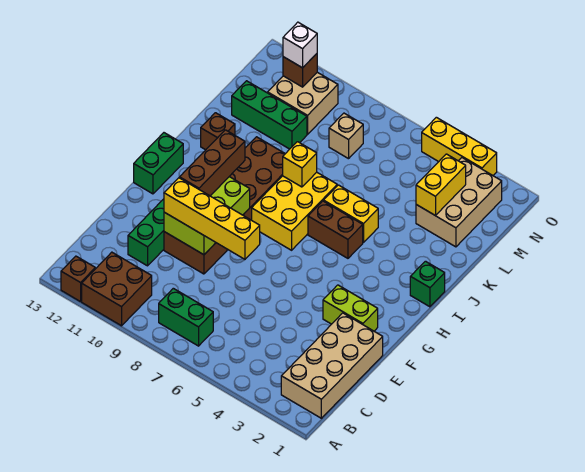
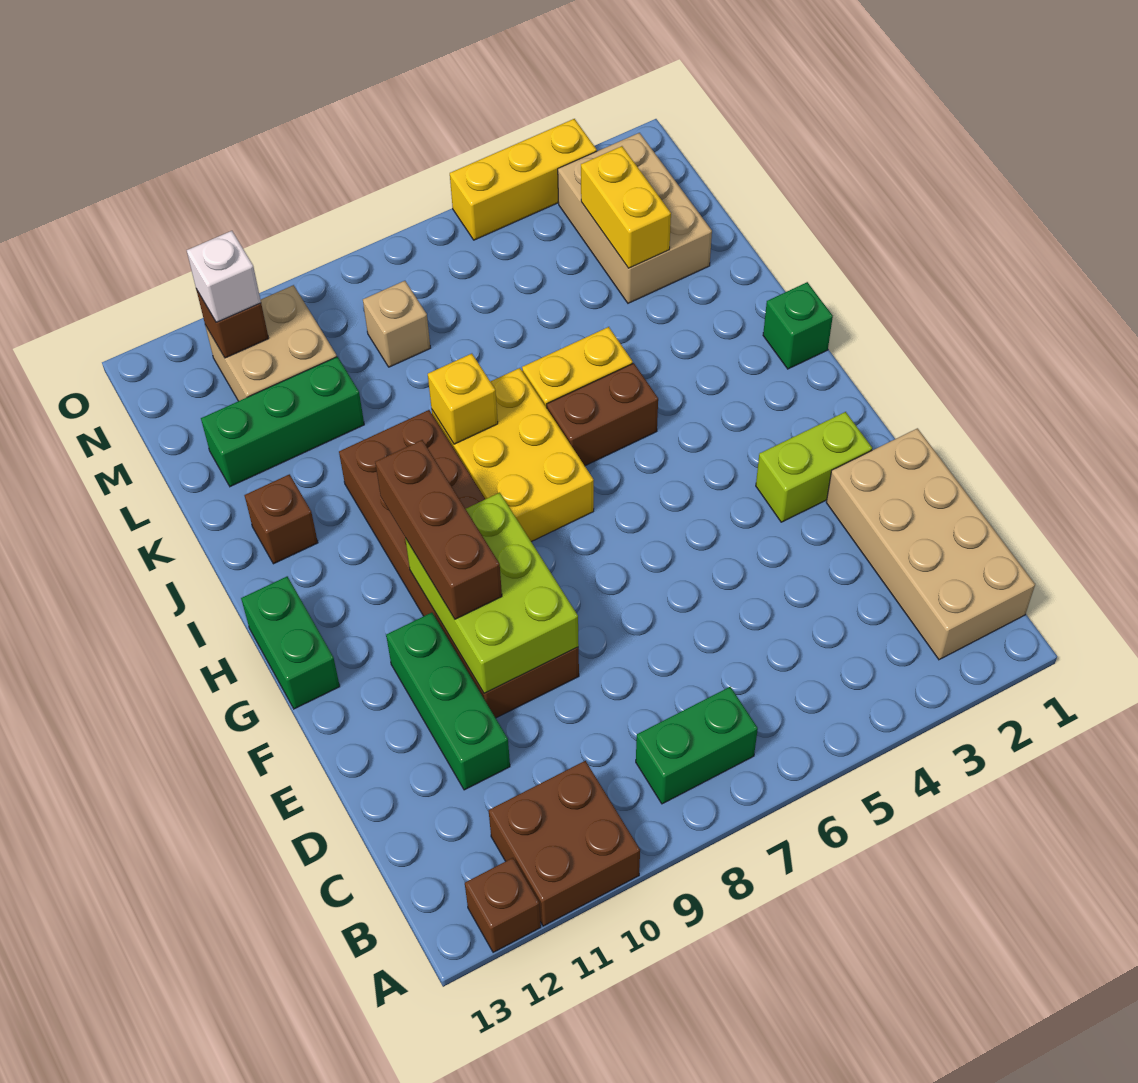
yellow 1x4 brick [164,178,260,259] -> none

